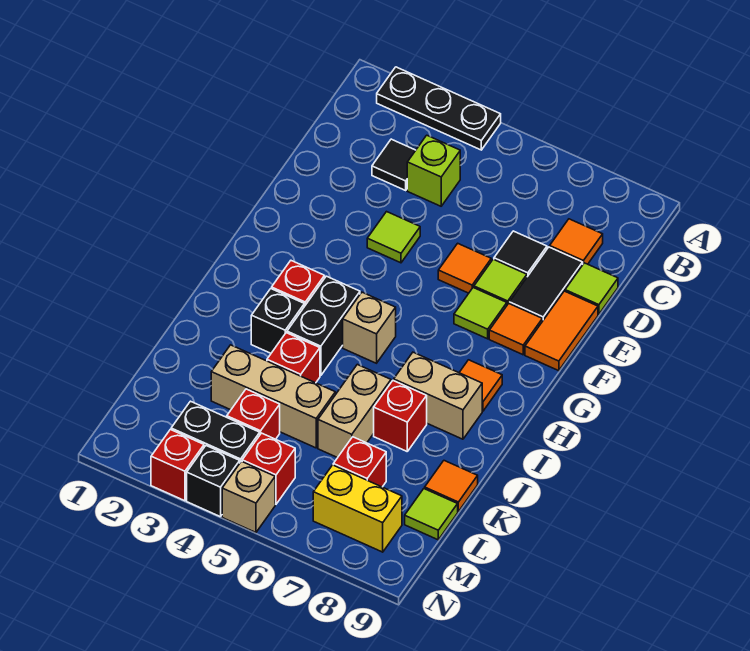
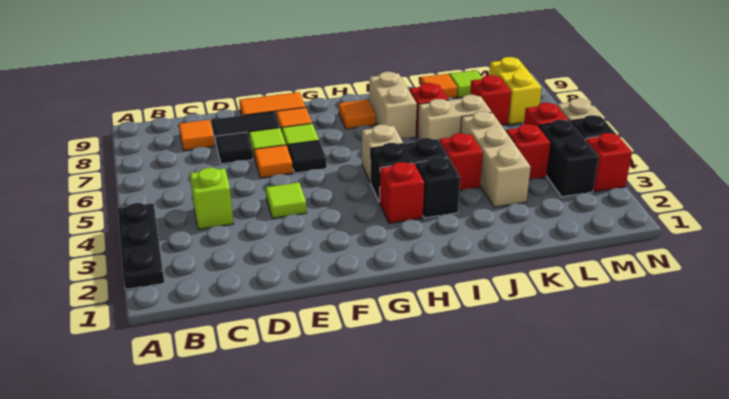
black 1x1 tile [372,139,416,190] -> black 1x1 tile moved to [288,141,327,173]
lime 1x1 tile [565,263,618,314] -> none

